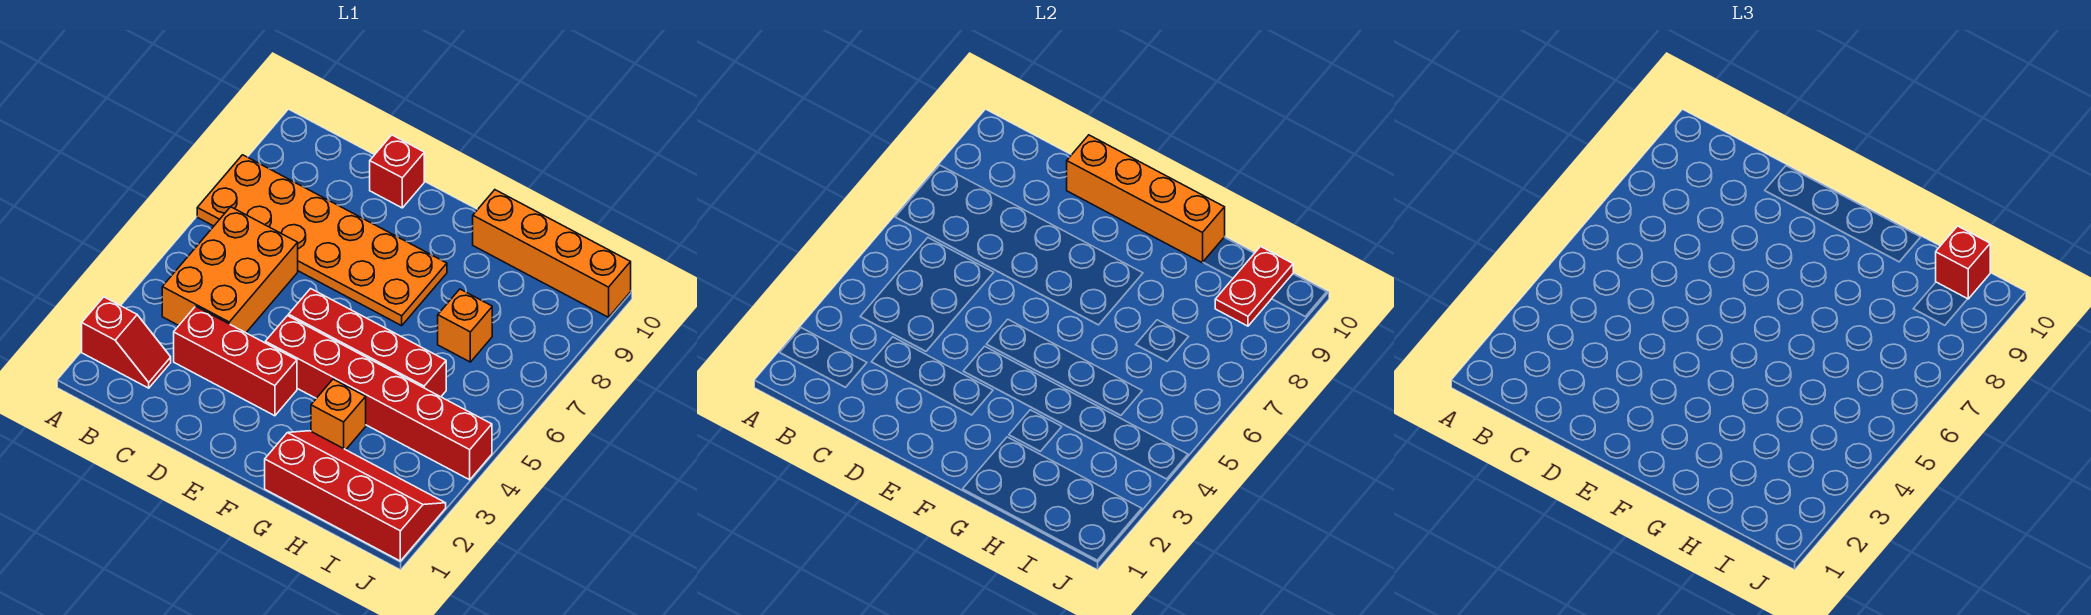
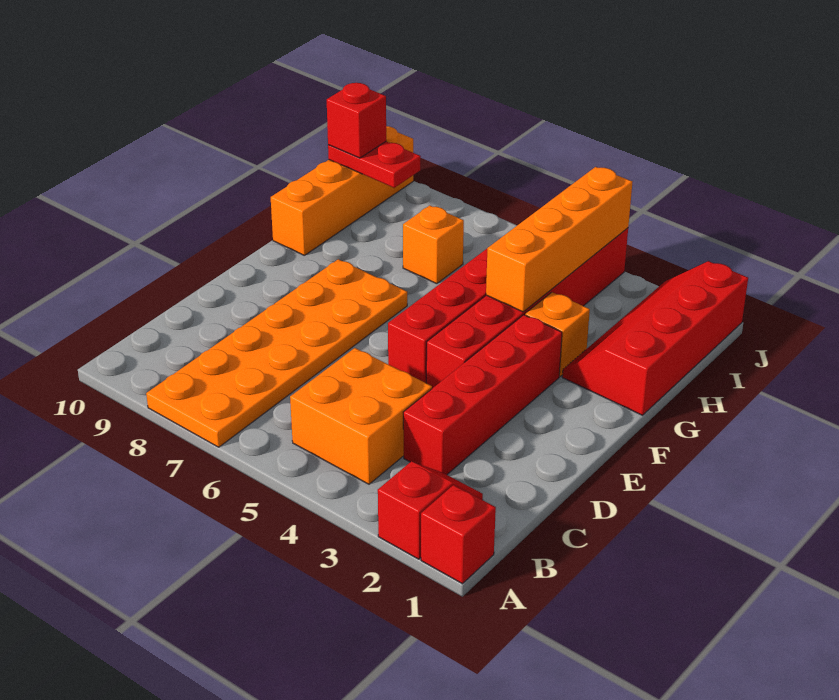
orange 2x3 brick [162,207,298,333] -> orange 2x2 brick [290,348,432,484]
red 1x3 brick [174,306,297,416] -> red 1x4 brick [403,315,562,475]
red 1x1 brick [370,135,424,208] -> red 1x1 brick moved to [421,485,496,584]
orange 1x4 brick [1067,135,1225,263] -> orange 1x4 brick moved to [486,167,632,312]

